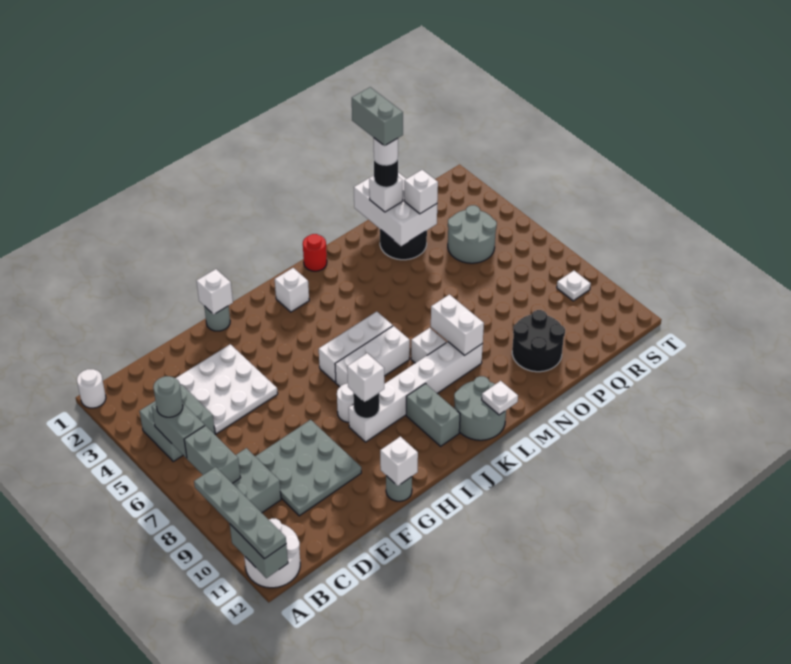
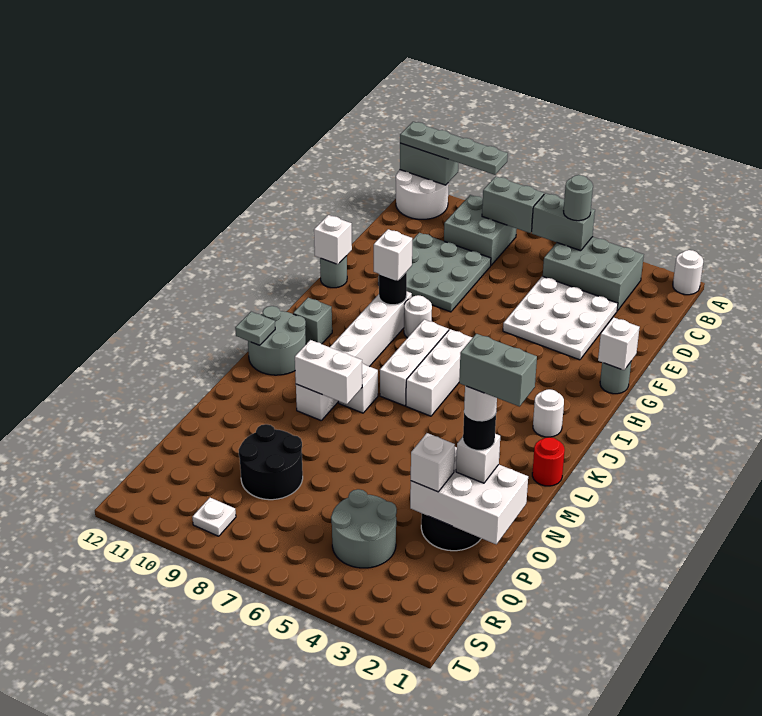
grey 2x2 brick [139,385,215,461] -> grey 2x3 brick [543,237,644,311]
white 1x1 brick [275,268,309,312] -> white 1x1 round brick [533,389,564,437]
grey 1x2 brick [406,384,460,446] -> grey 1x1 brick [293,298,332,344]
white 1x1 plate [482,381,518,415] -> grey 1x1 plate [235,312,275,345]
black 2x2 round brick [512,310,565,372] -> black 2x2 round brick moved to [239,424,303,500]

